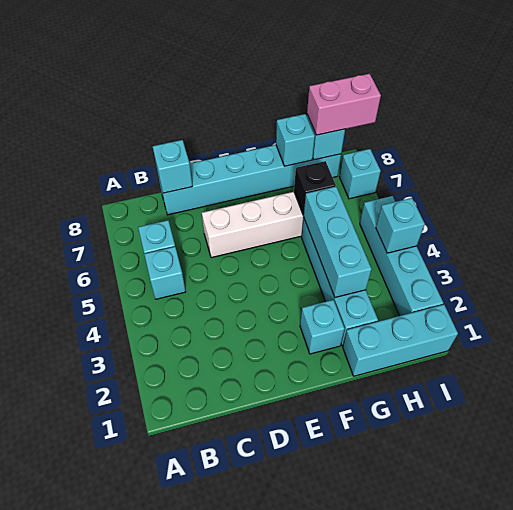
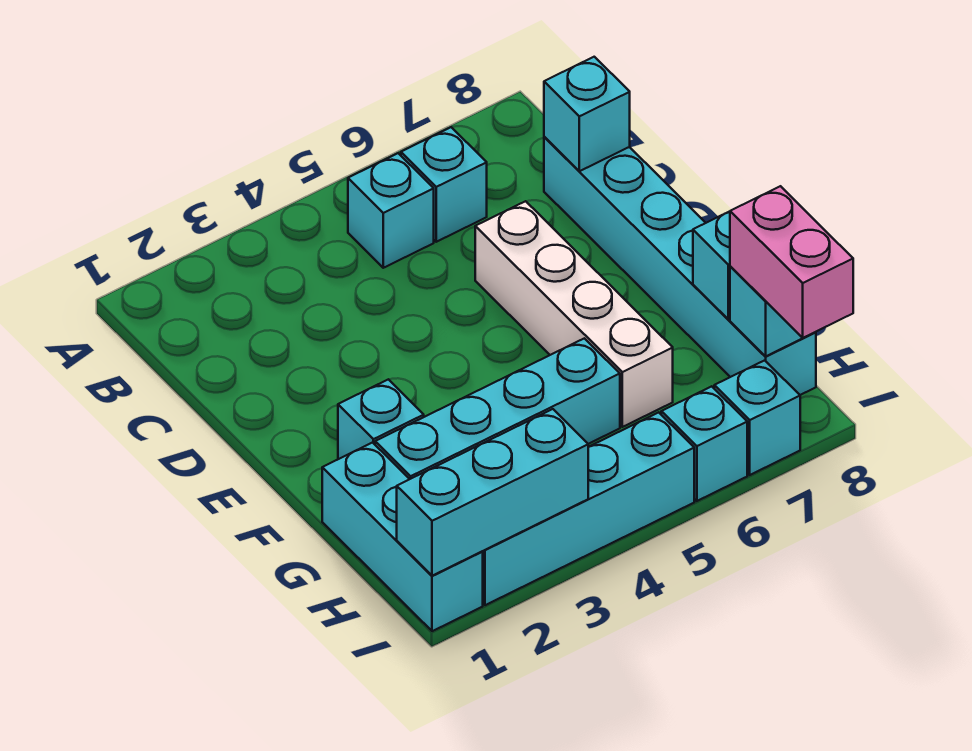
cyan 1x3 brick [304,187,372,297] -> cyan 1x3 brick moved to [397,409,588,576]
black 1x1 brick [294,161,336,215] -> none
cyan 1x1 brick [376,198,425,253] -> cyan 1x1 brick moved to [661,386,747,501]

